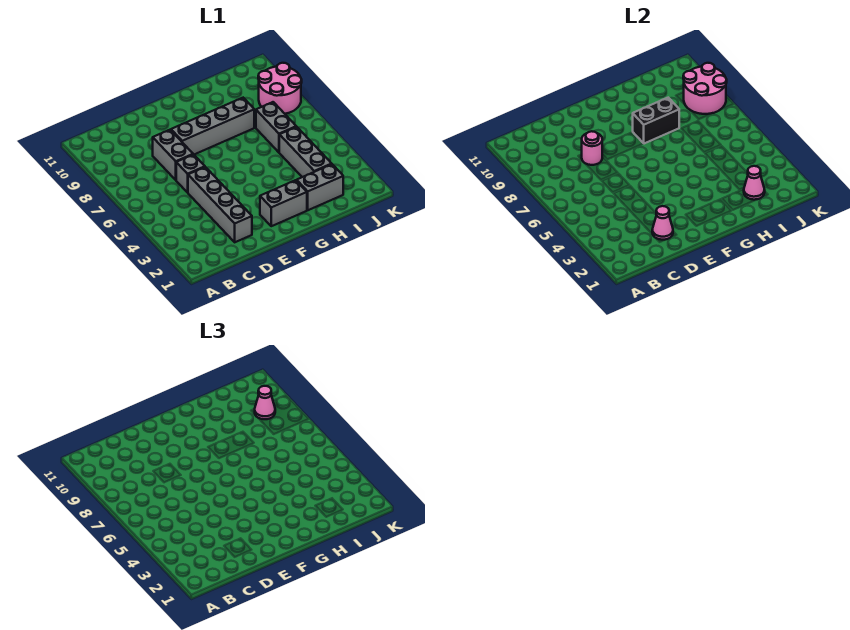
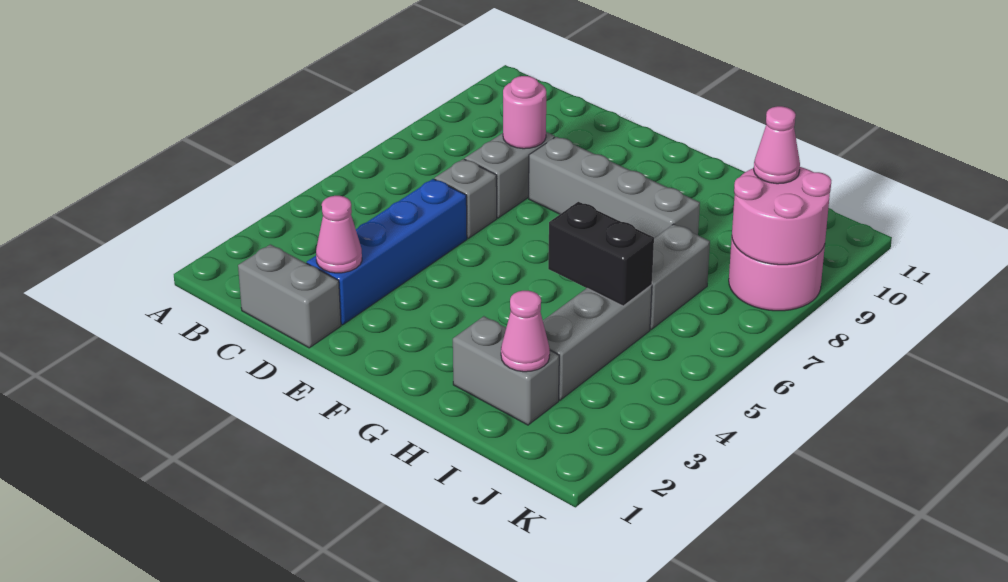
grey 1x4 brick [188,167,252,242] -> blue 1x4 brick [307,179,467,325]
grey 1x2 brick [260,180,307,226] -> grey 1x2 brick moved to [238,244,341,348]
black 1x2 brick [633,98,679,144] -> black 1x2 brick moved to [548,202,654,306]

